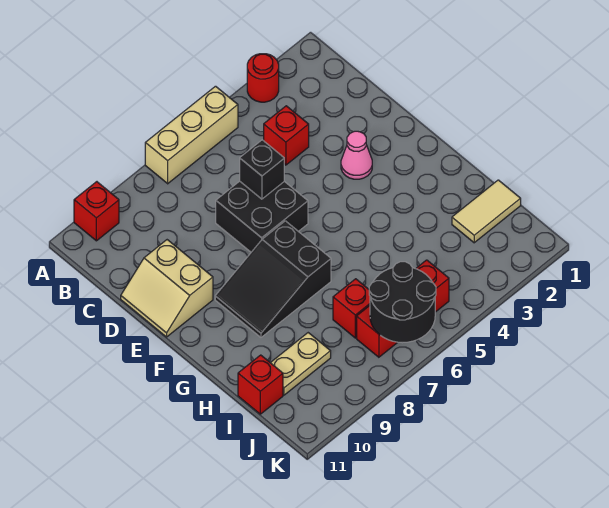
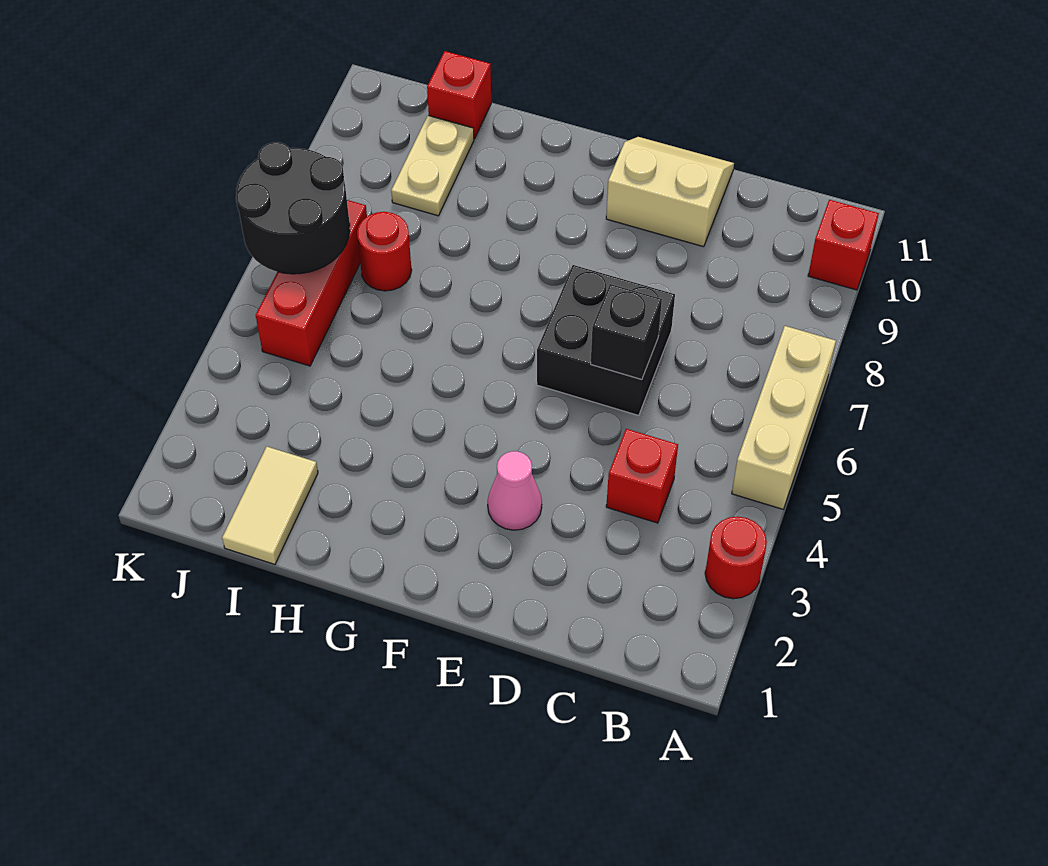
black 2x3 slope [215,221,331,337] -> none
red 1x1 brick [333,279,370,338] -> red 1x1 round brick [357,212,412,291]

